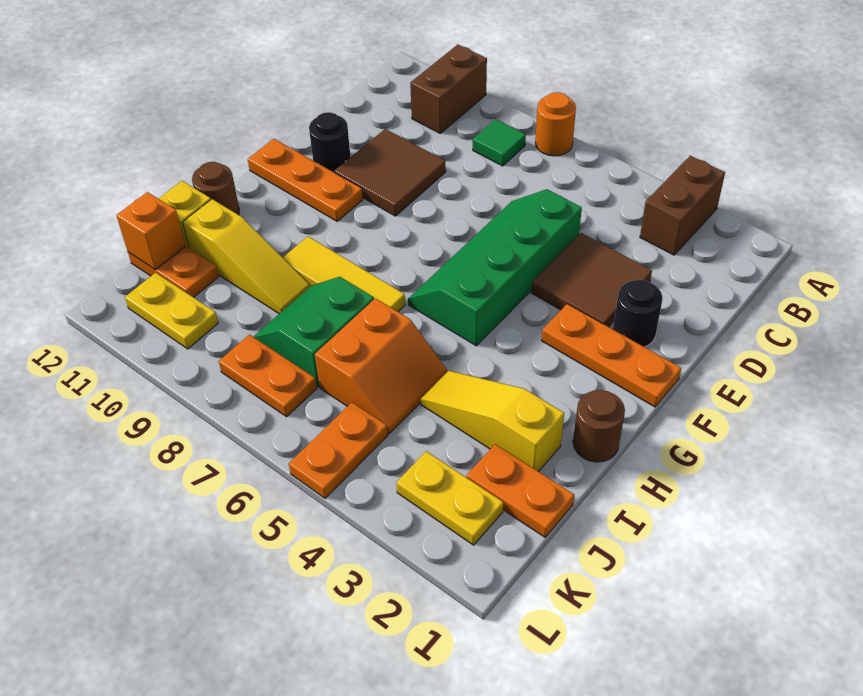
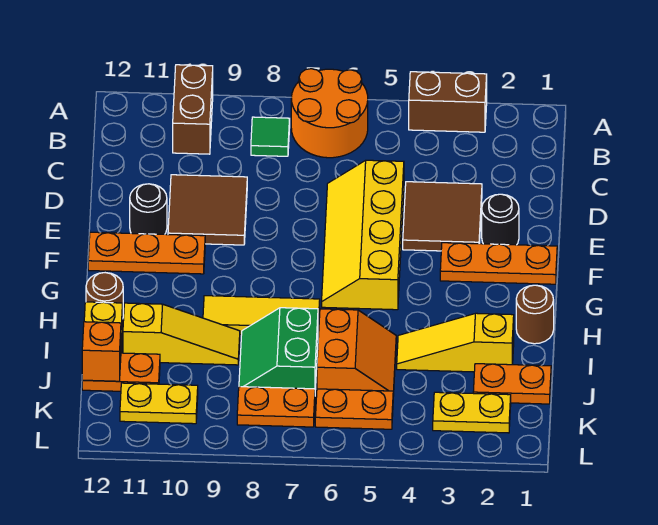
brown 1x2 brick [640,156,725,255] -> brown 1x2 brick turned to [409,72,487,132]
orange 1x1 round brick [535,92,576,156] -> orange 2x2 round brick [291,69,368,158]
green 2x4 slope [408,189,582,346] -> yellow 2x4 slope [322,160,404,310]
orange 1x2 plate [289,402,388,498] -> orange 1x2 plate turned to [315,389,393,429]

